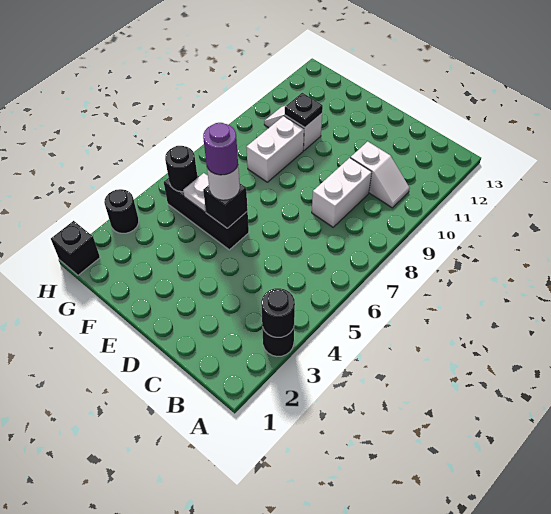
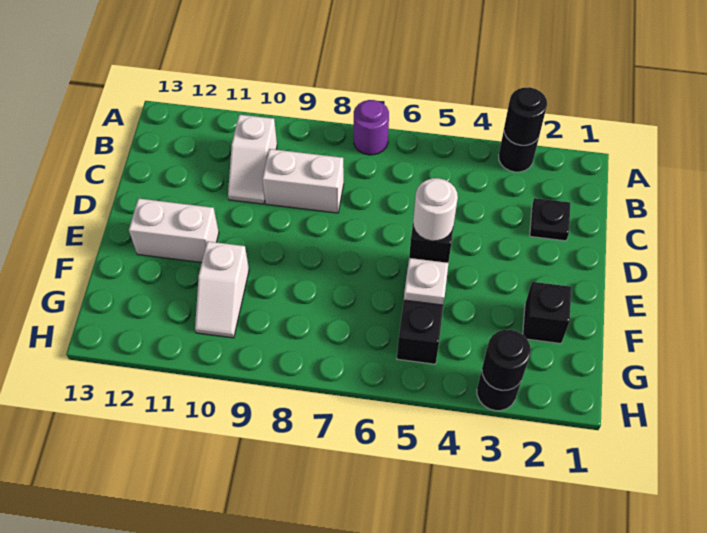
white 1x2 slope [351,142,410,208] -> white 1x2 slope turned to [228,115,277,204]
purple 1x1 round brick [203,123,238,175] -> purple 1x1 round brick moved to [354,100,389,155]
white 1x2 brick [247,116,304,182] -> white 1x2 brick moved to [129,198,219,263]
black 1x1 plate [284,93,323,127] -> black 1x1 plate moved to [530,198,571,241]
black 1x1 round brick [165,146,198,192] -> black 1x1 round brick moved to [482,330,531,390]
black 1x1 brick [51,221,100,275] -> black 1x1 brick moved to [523,282,571,344]

